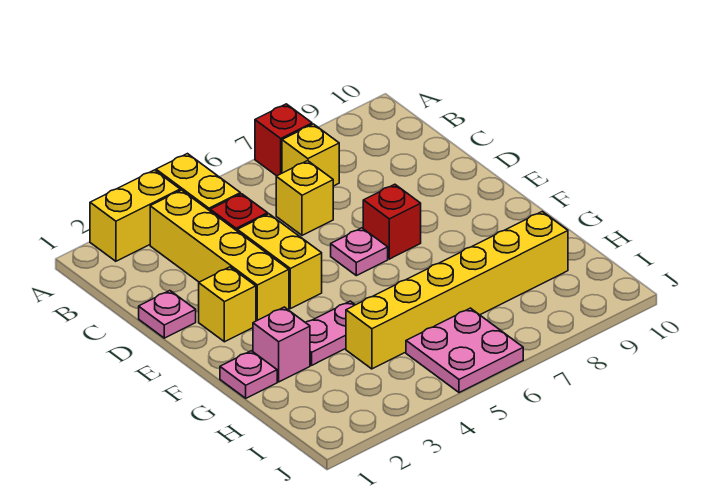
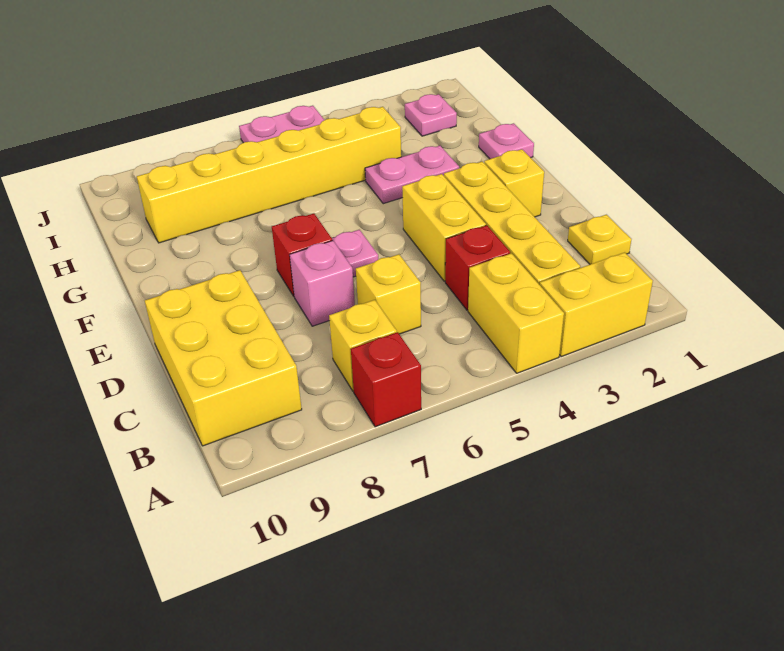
none -> yellow 2x3 brick [145,270,302,446]
none -> yellow 1x1 plate [568,215,631,264]
pink 1x1 plate [139,291,196,338] -> pink 1x1 plate moved to [405,94,457,136]
pink 1x1 brick [253,307,310,382] -> pink 1x1 brick moved to [290,241,355,326]

